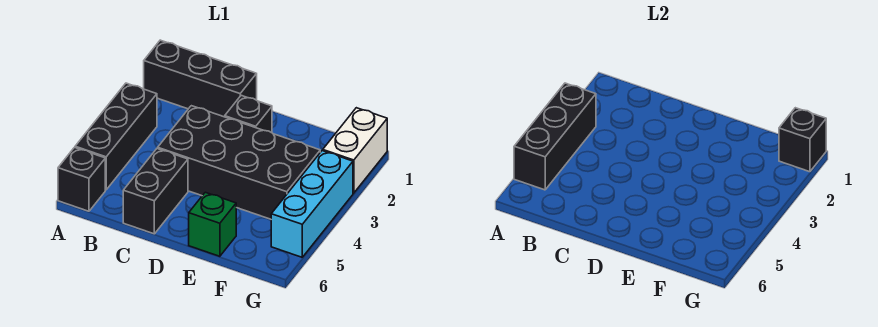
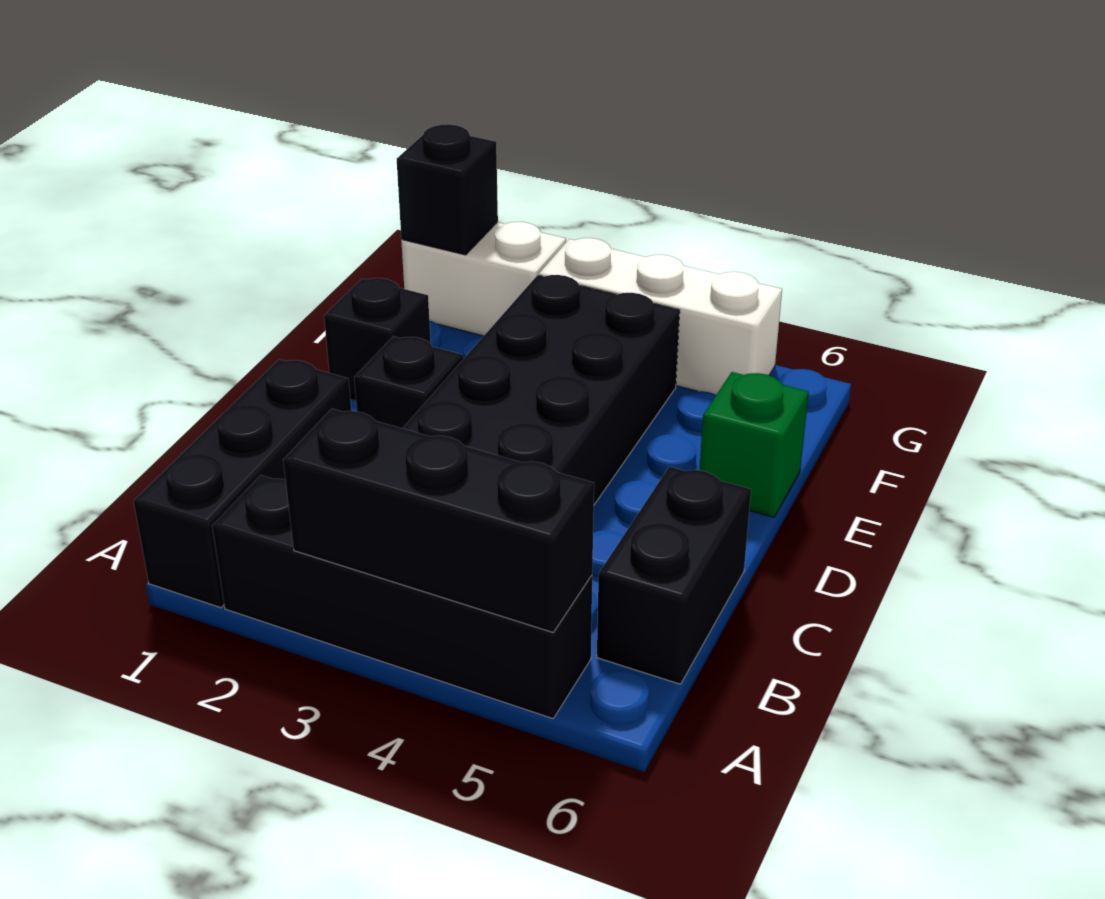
black 1x3 brick [75,83,157,190] -> black 1x4 brick [212,475,592,719]
black 1x1 brick [58,147,105,211] -> black 1x1 brick moved to [324,278,431,400]
black 1x2 brick [123,148,188,234] -> black 1x2 brick turned to [597,466,751,684]
cyan 1x3 brick [271,151,353,257] -> white 1x3 brick [539,238,782,395]

